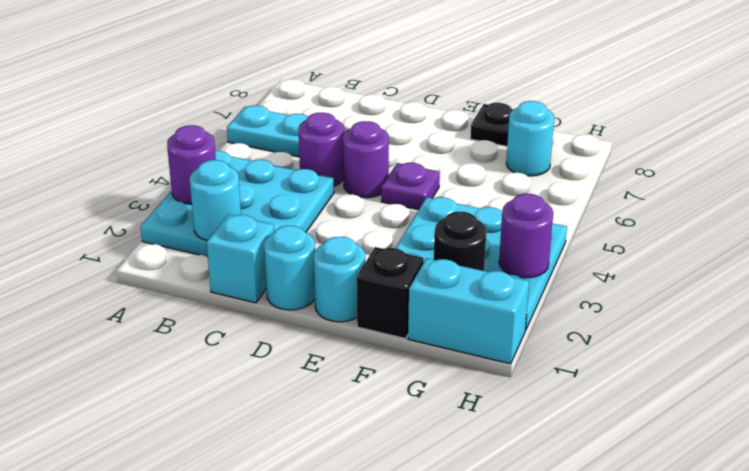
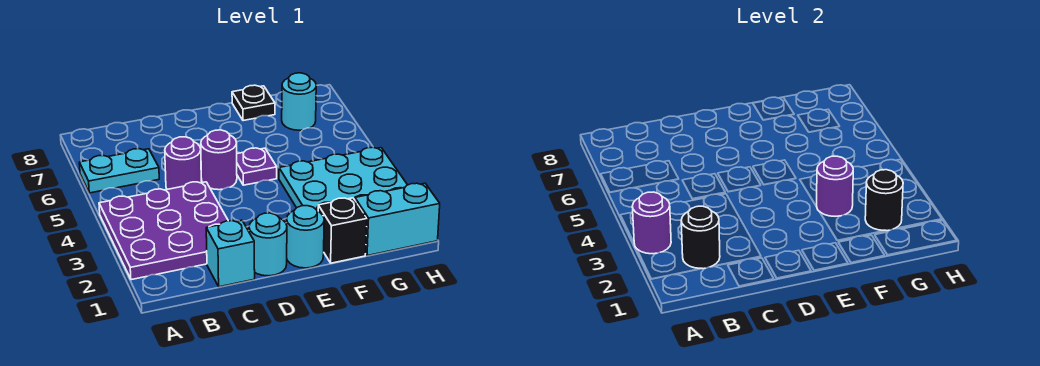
cyan 3x3 plate [141,151,334,257] -> purple 3x3 plate [99,182,228,280]
cyan 1x1 round brick [190,160,241,241] -> black 1x1 round brick [681,206,720,269]
purple 1x1 round brick [499,194,553,278] -> purple 1x1 round brick moved to [816,156,853,216]

